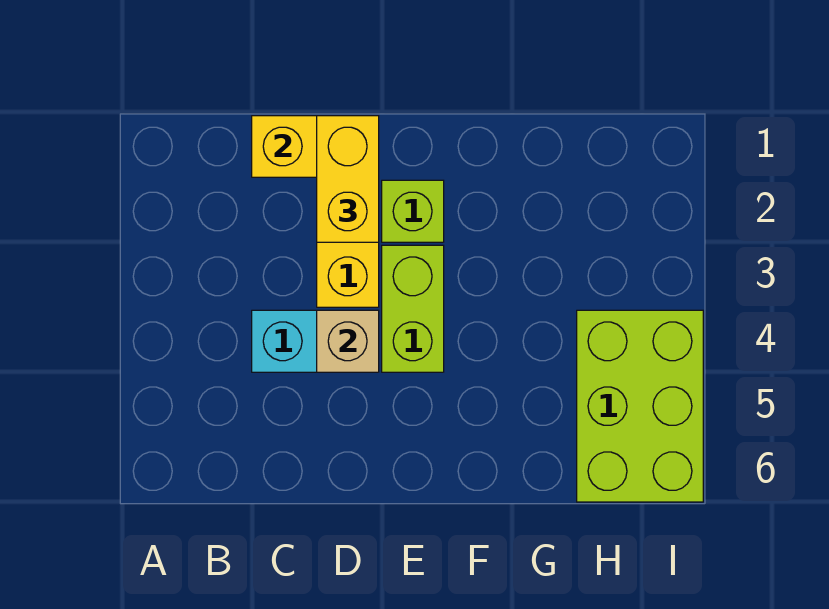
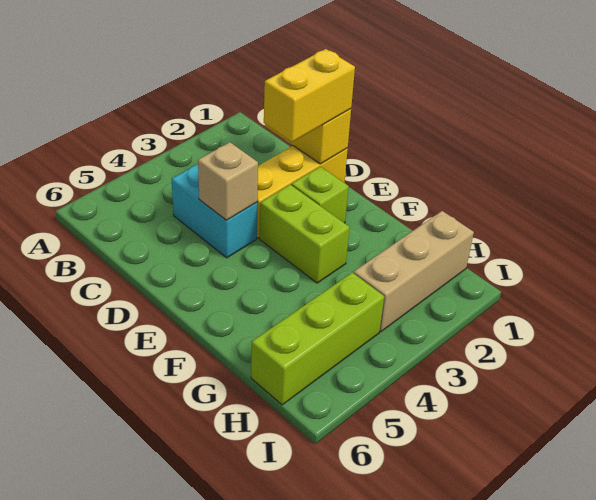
lime 1x2 brick [382,245,444,372] -> lime 1x2 brick turned to [260,185,350,283]
none -> tan 1x3 brick [354,211,474,332]
lime 2x3 brick [577,310,703,502] -> lime 1x3 brick [251,273,384,405]

